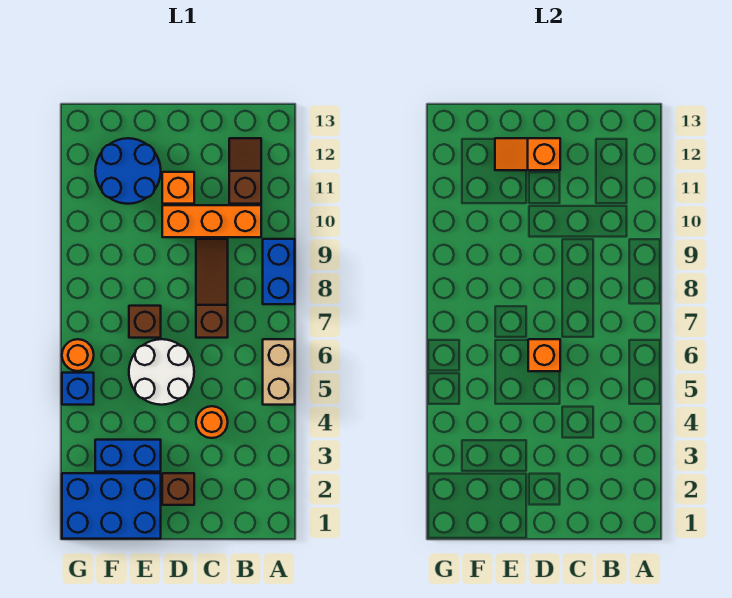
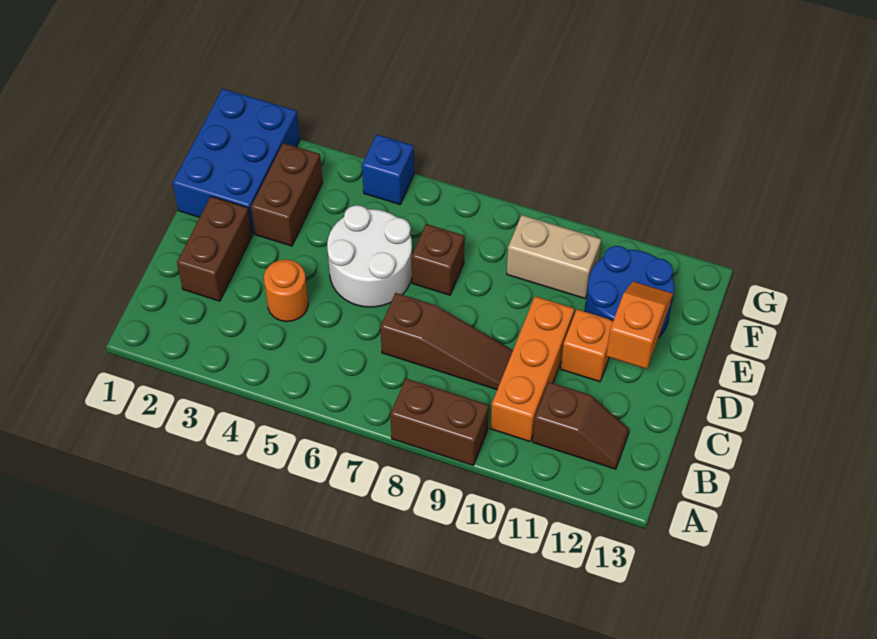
tan 1x2 brick [263,339,295,405] -> tan 1x2 brick moved to [507,215,601,298]
blue 1x2 brick [263,239,295,304] -> brown 1x2 brick [390,378,489,465]
brown 1x1 brick [162,473,194,505] -> brown 1x2 brick [177,196,252,301]
orange 1x1 brick [528,339,560,371] -> none
blue 1x2 brick [95,440,161,472] -> brown 1x2 brick [251,143,323,246]
orange 1x1 round brick [62,339,94,371] -> none

